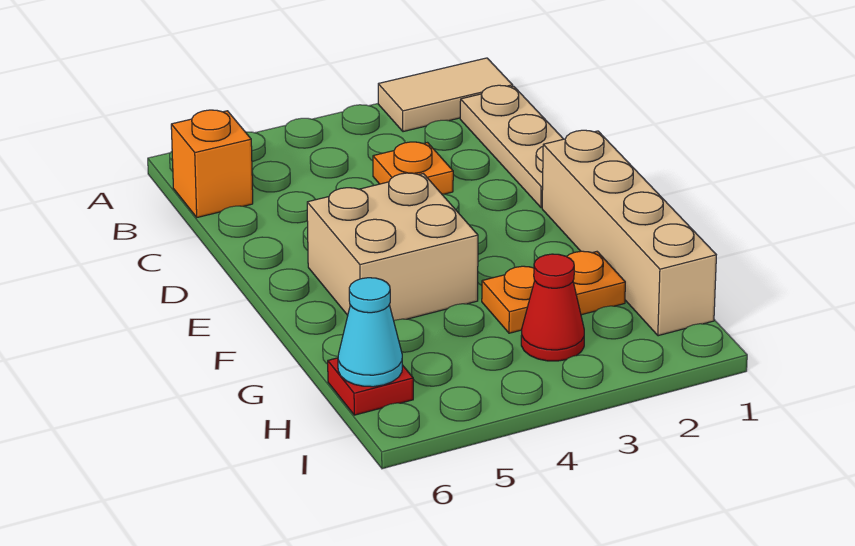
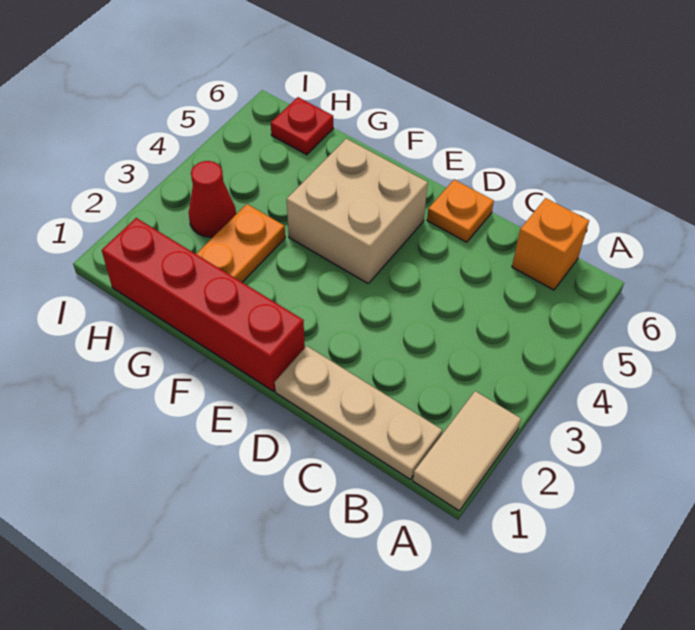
orange 1x1 plate [373,142,453,194] -> orange 1x1 plate moved to [427,180,494,242]
tan 1x4 brick [542,130,716,336] -> red 1x4 brick [102,218,305,391]
cyan 1x1 cone [338,278,402,387] -> none

